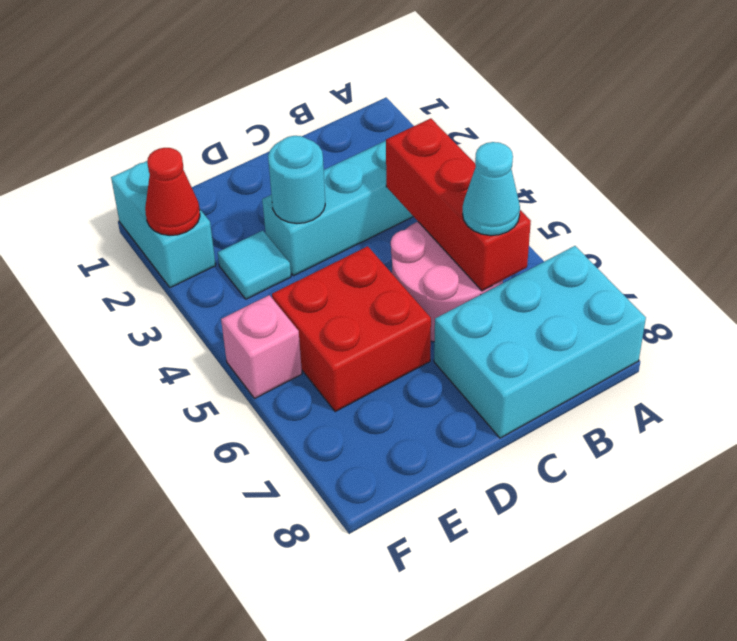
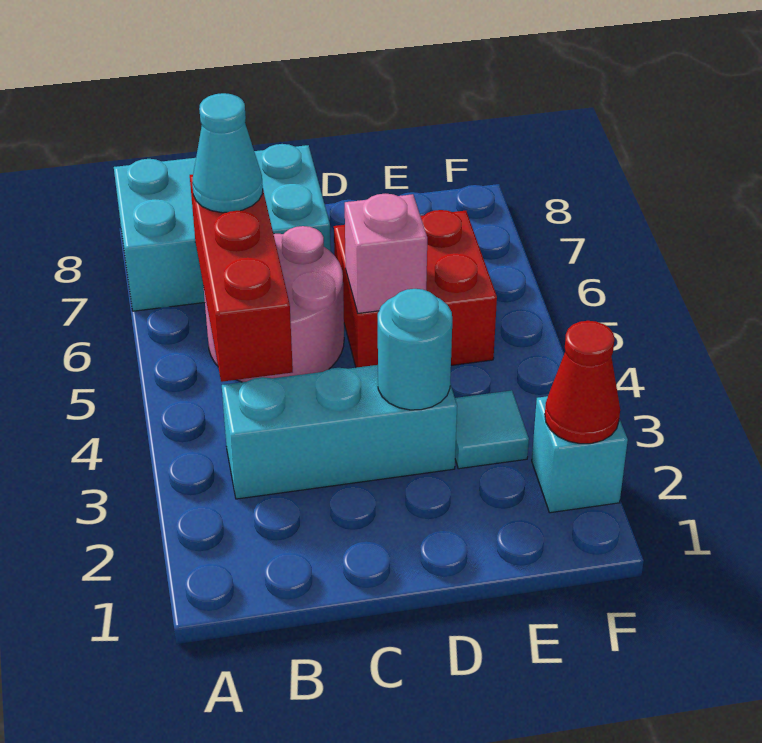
cyan 1x2 brick [111,161,216,288] -> cyan 1x1 brick [532,396,628,513]
pink 1x1 brick [221,295,302,398] -> pink 1x1 brick moved to [345,194,427,313]

